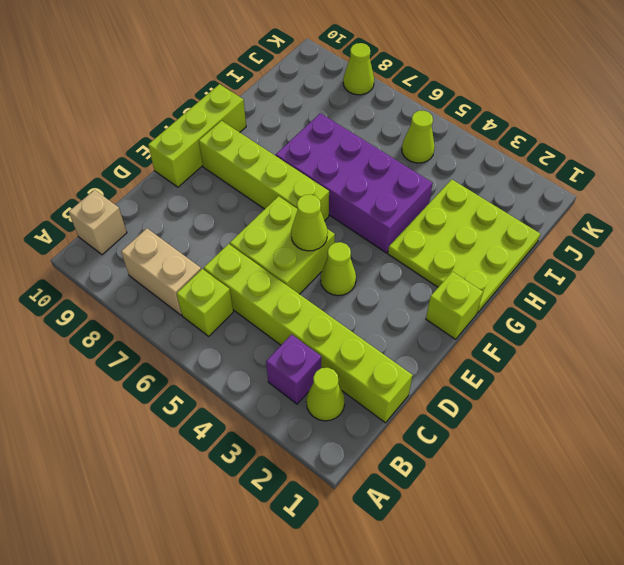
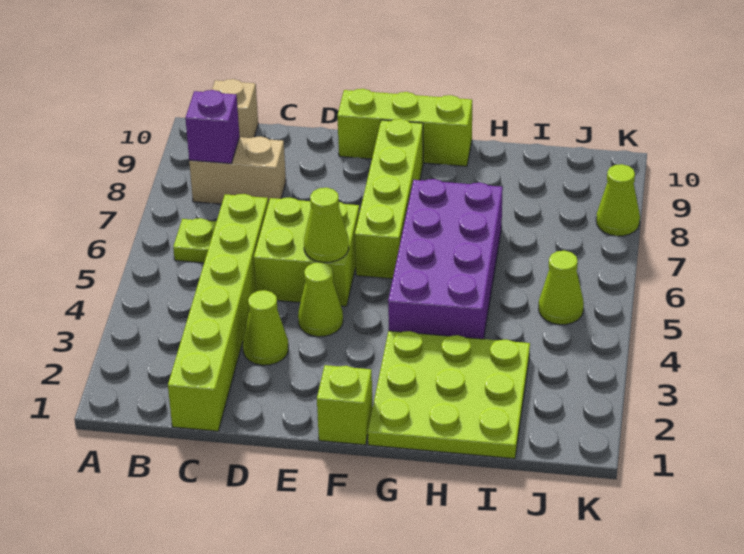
lime 1x1 cone [306,368,345,421] -> lime 1x1 cone moved to [243,290,288,365]
purple 1x1 brick [266,335,321,404] -> purple 1x1 brick moved to [185,90,240,163]
lime 1x1 brick [177,269,233,336] -> lime 1x1 plate [173,218,216,263]
tan 1x2 brick [121,228,201,315] -> tan 1x2 brick turned to [189,136,286,204]

